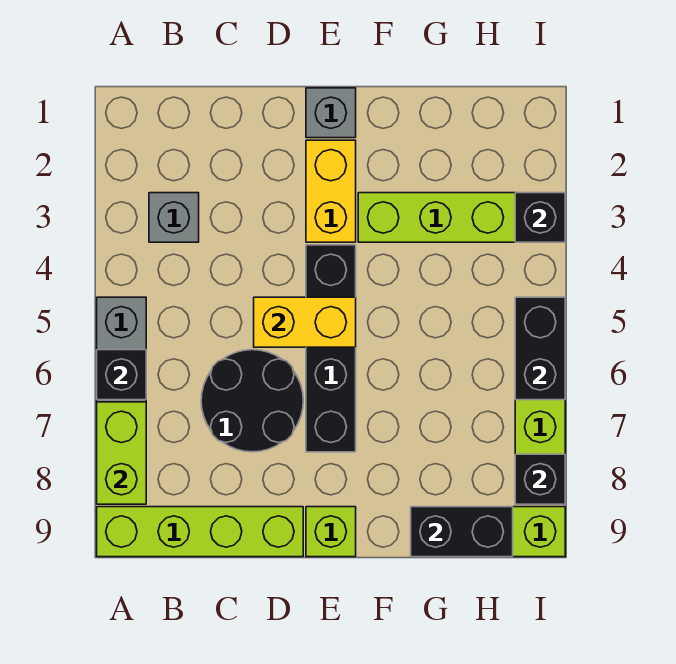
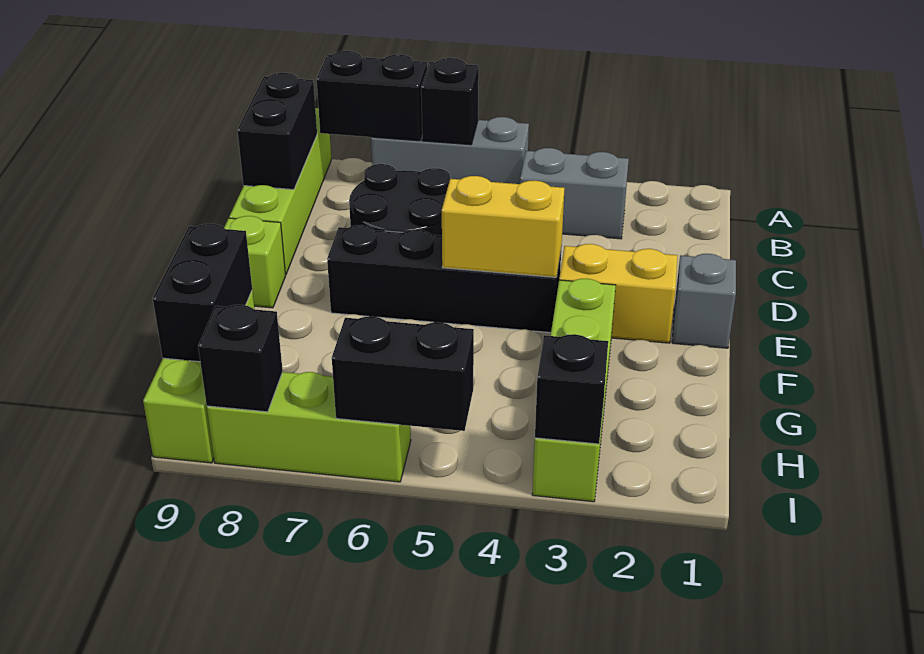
lime 1x2 brick [97,402,146,504] -> black 1x2 brick [317,51,427,141]
grey 1x1 brick [149,193,199,242] -> grey 1x2 brick [520,148,629,239]
none -> black 1x2 brick [237,73,317,190]
yellow 1x2 brick [254,297,356,347] -> yellow 1x2 brick turned to [441,176,565,277]

